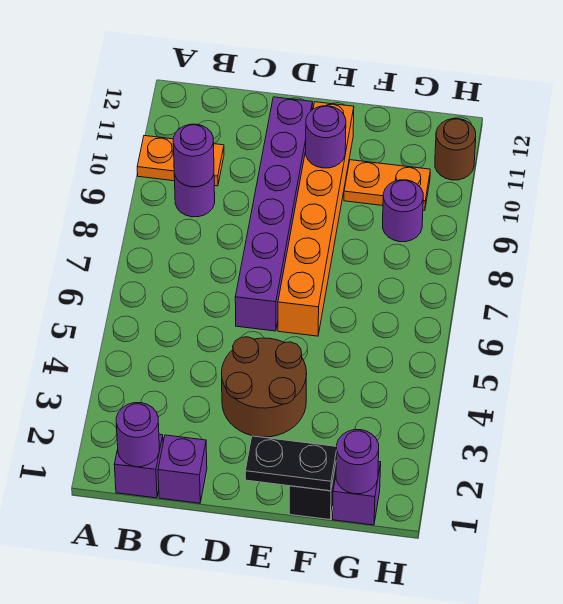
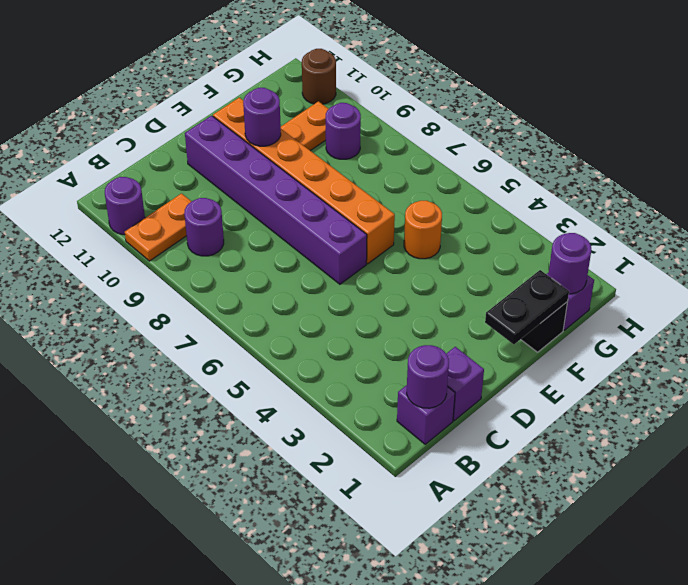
purple 1x1 round brick [173,124,214,187] -> purple 1x1 round brick moved to [105,177,145,235]
brown 2x2 round brick [222,337,307,437] -> none
none -> orange 1x1 round brick [404,201,442,259]

